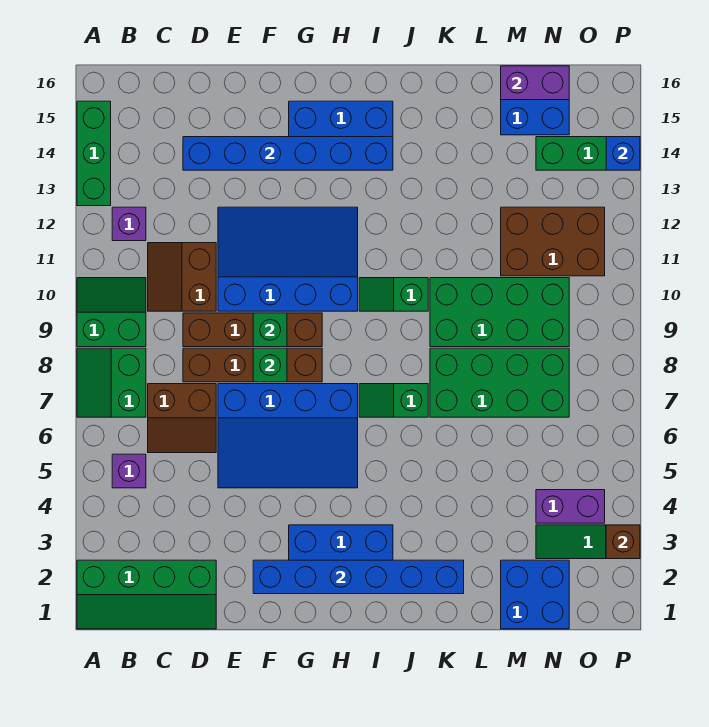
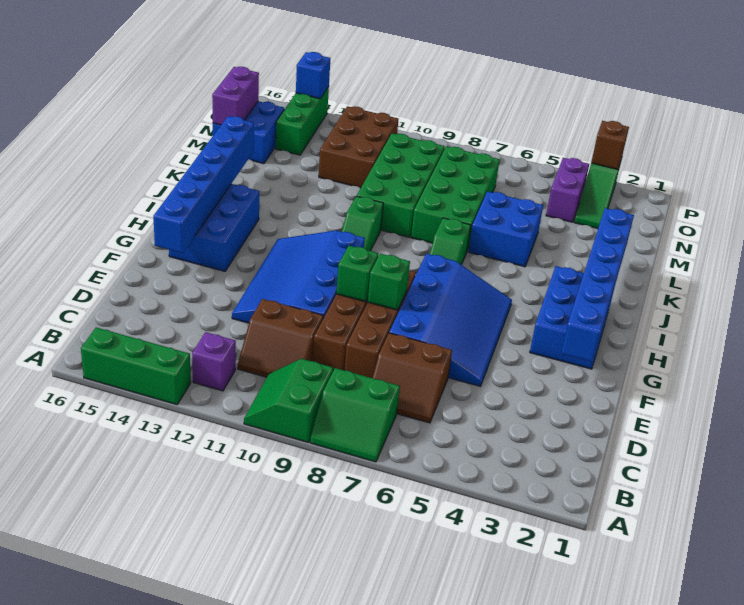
green 2x4 slope [77,560,216,629] -> none
purple 1x1 brick [112,454,146,488] -> none
brown 2x2 slope [148,384,216,453] -> brown 2x2 slope turned to [372,333,452,423]
blue 1x6 brick [183,137,393,170] -> blue 1x6 brick moved to [153,116,254,253]
blue 2x2 brick [501,560,569,629] -> blue 2x2 brick moved to [469,191,543,267]

